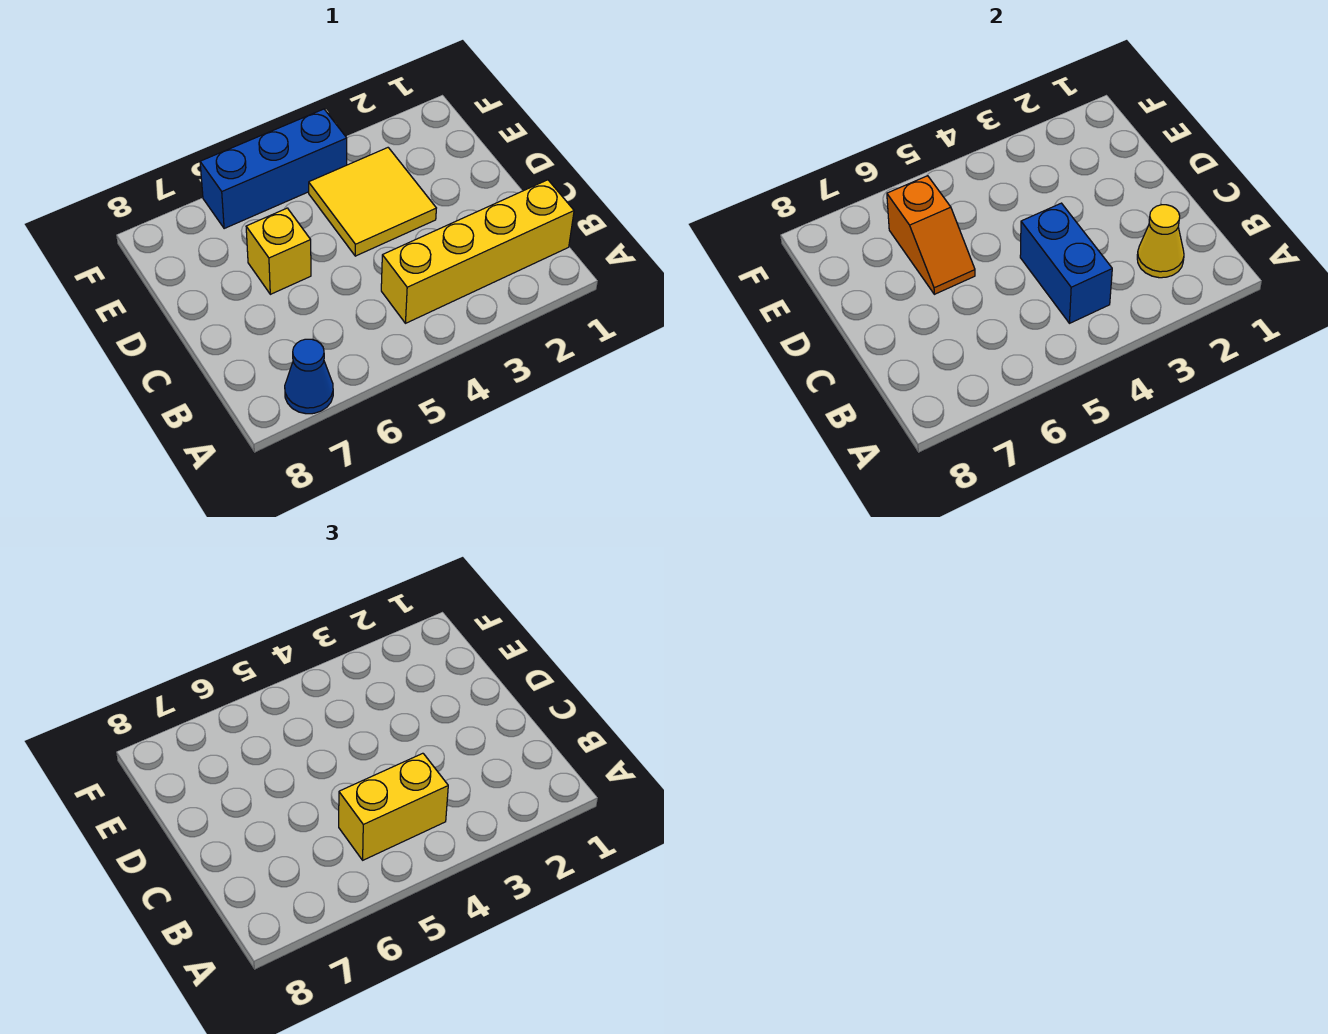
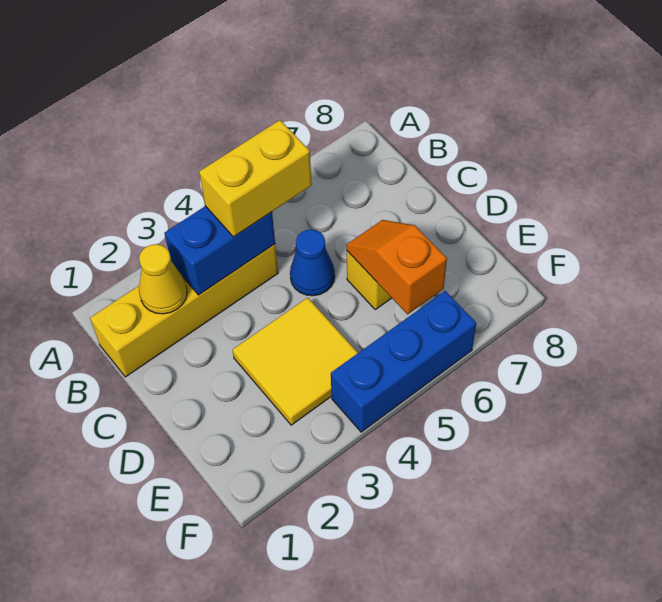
blue 1x1 cone [285,339,333,414] -> blue 1x1 cone moved to [290,229,335,296]
blue 1x2 brick [1020,203,1112,323] -> blue 1x2 brick turned to [164,206,275,295]

